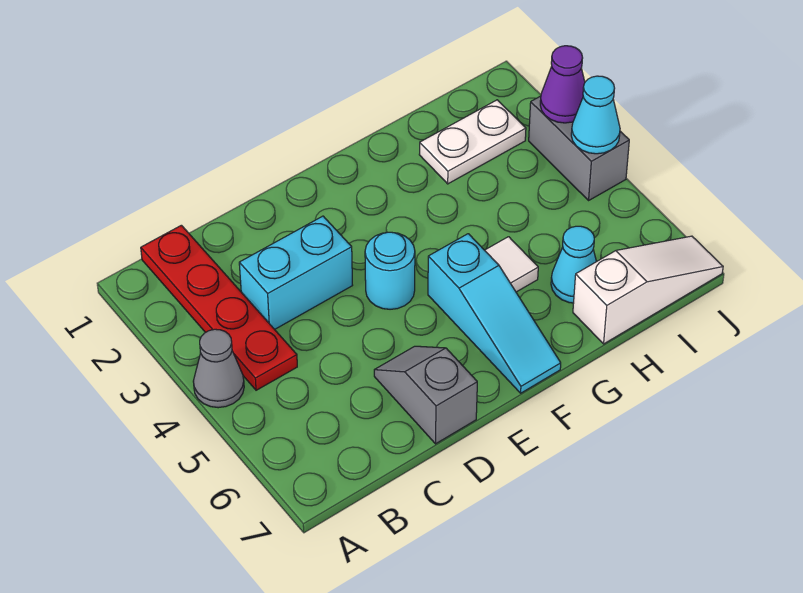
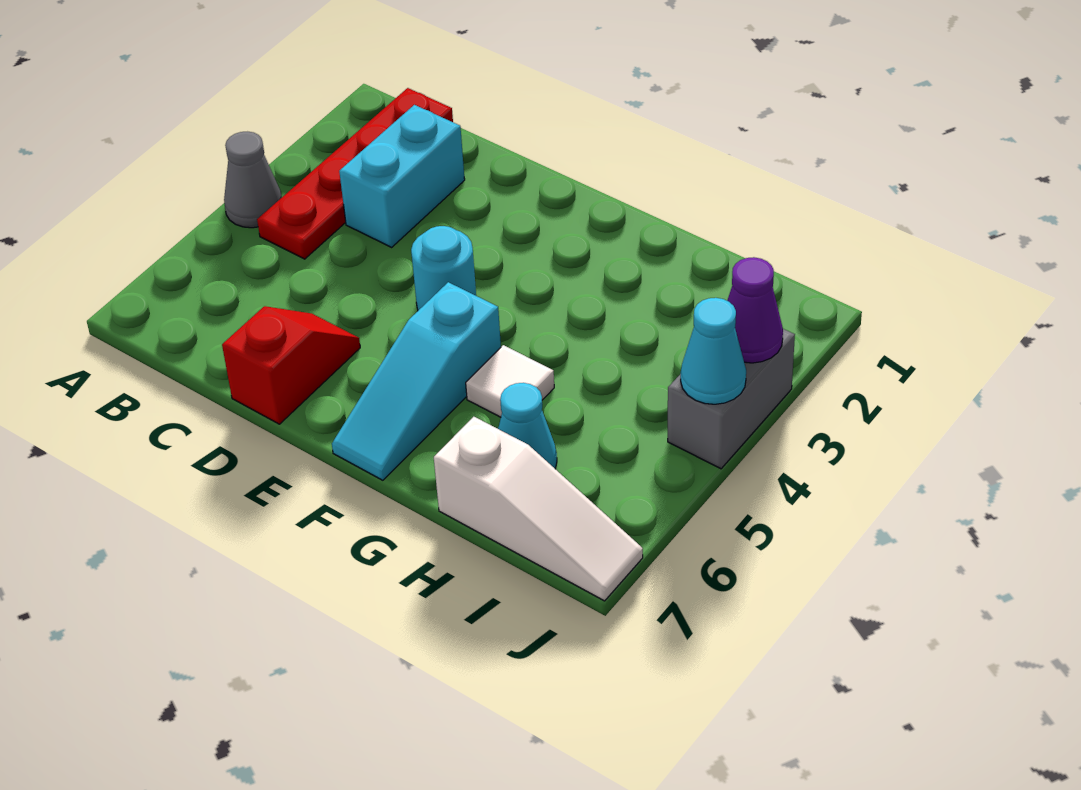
cyan 1x2 brick [239,216,353,329] -> cyan 1x2 brick turned to [339,105,465,247]
grey 1x2 slope [374,346,477,444] -> red 1x2 slope [222,306,360,424]
white 1x2 plate [419,100,526,184] -> none

